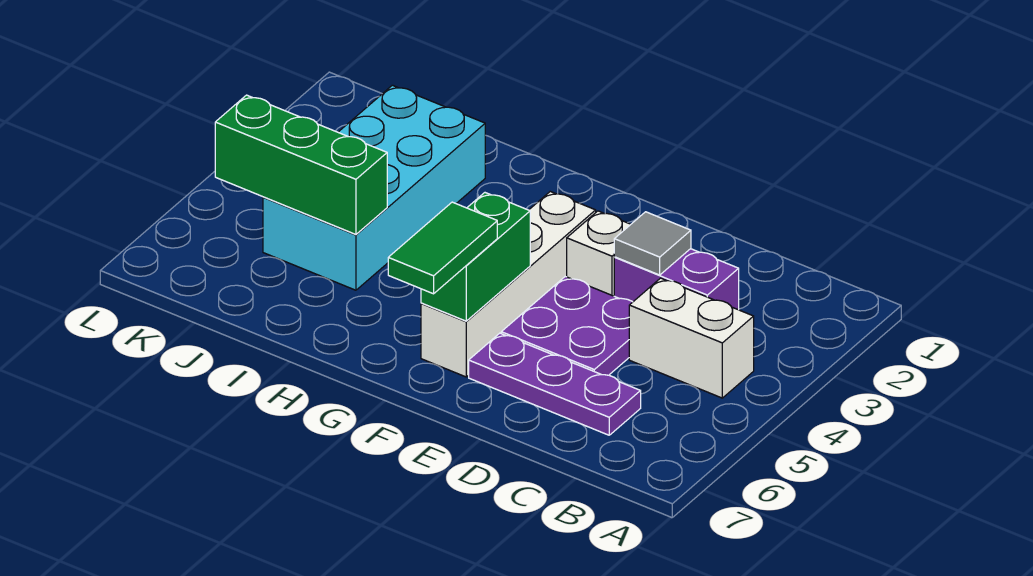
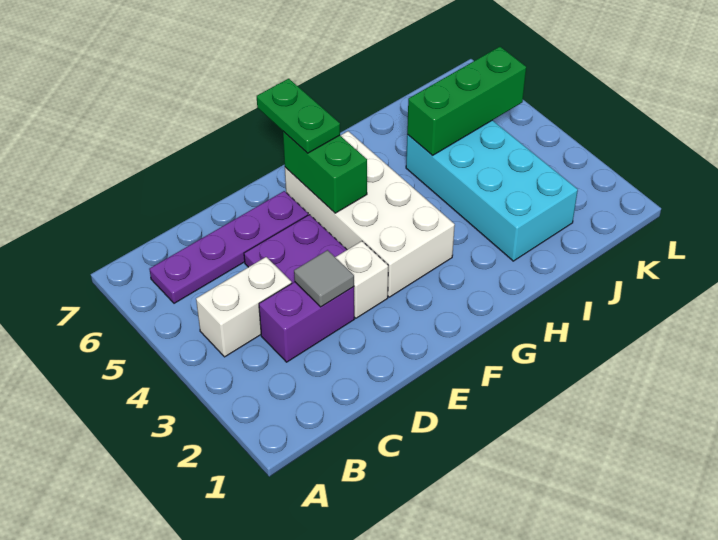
purple 1x3 plate [469,333,641,435] -> purple 1x4 plate [149,191,308,303]
white 1x4 brick [421,192,596,377] -> white 2x4 brick [285,131,455,297]
green 1x2 tile [388,202,497,294] -> green 1x2 plate [257,79,340,153]

